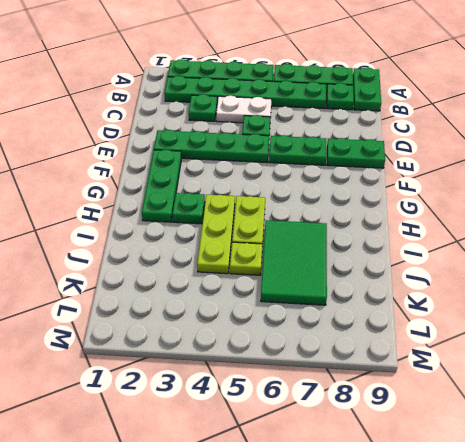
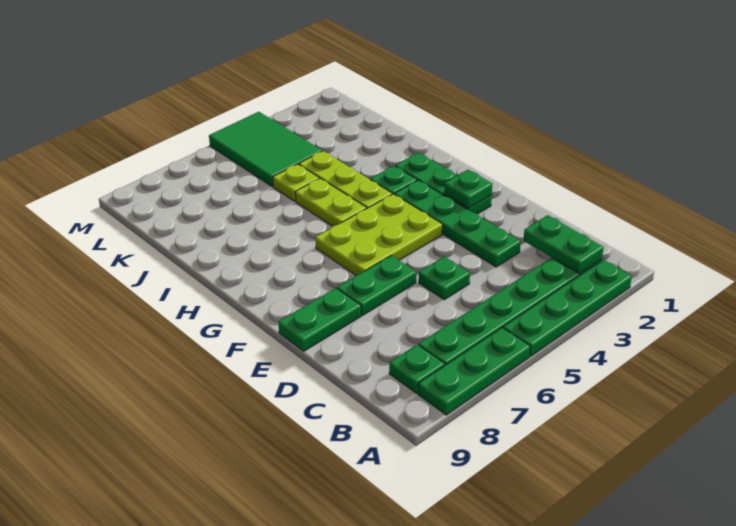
green 1x2 plate [353,67,381,111] -> green 1x2 plate moved to [523,215,604,274]
green 1x1 plate [189,94,217,121] -> green 1x1 plate moved to [444,170,492,208]
white 1x2 plate [216,96,272,123] -> none
green 1x4 plate [154,130,269,162] -> green 1x4 plate turned to [395,180,521,267]
none -> lime 2x3 plate [315,194,442,276]
green 2x3 tile [261,220,327,305] -> green 2x3 tile moved to [209,112,322,187]

